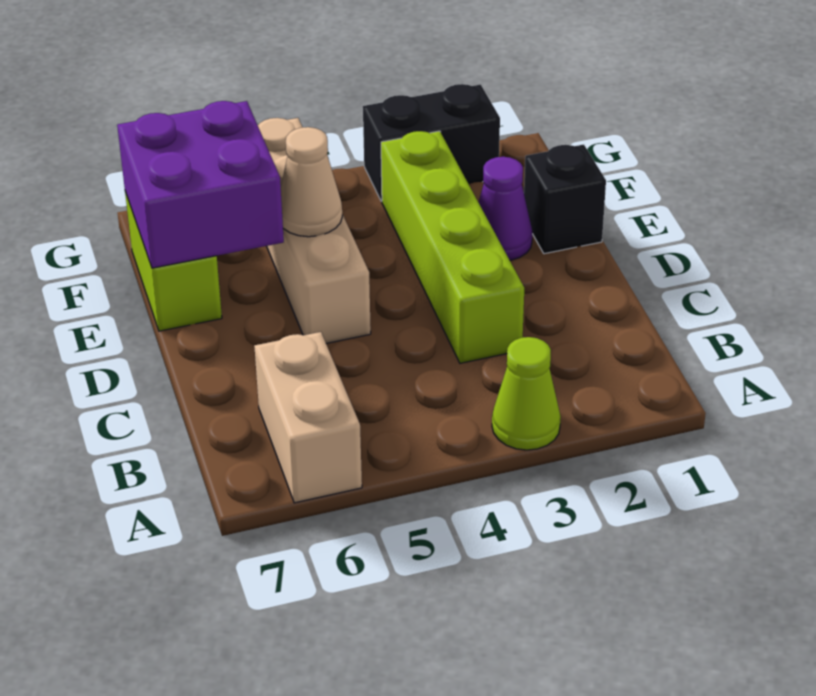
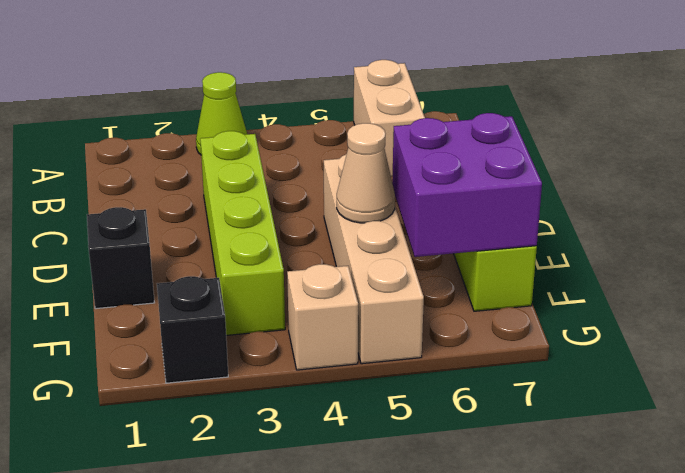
purple 1x1 cone [478,157,532,260] -> none
black 1x2 brick [363,84,500,201] -> black 1x1 brick [157,276,228,383]
none -> tan 1x1 brick [287,264,358,370]

